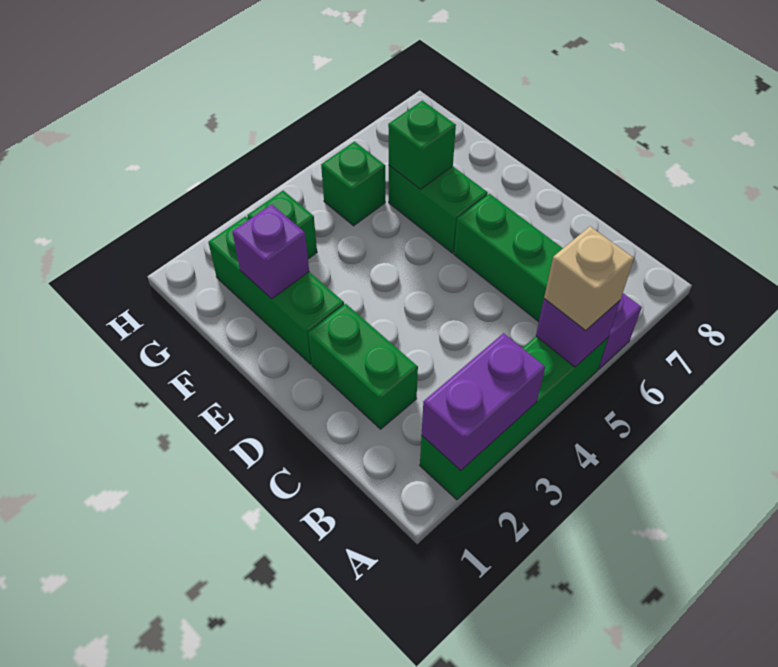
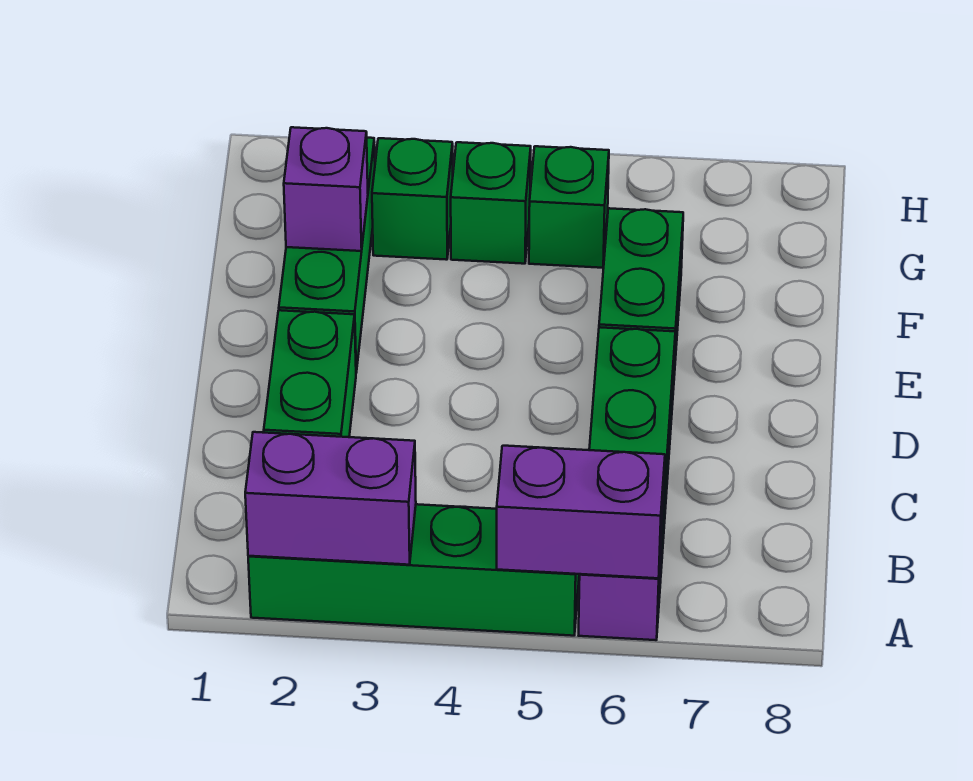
purple 1x1 brick [536,299,620,367] -> purple 1x2 brick [497,446,665,578]
tan 1x1 brick [544,226,634,331] -> none
green 1x1 brick [388,101,456,189] -> green 1x1 brick moved to [451,142,531,264]

